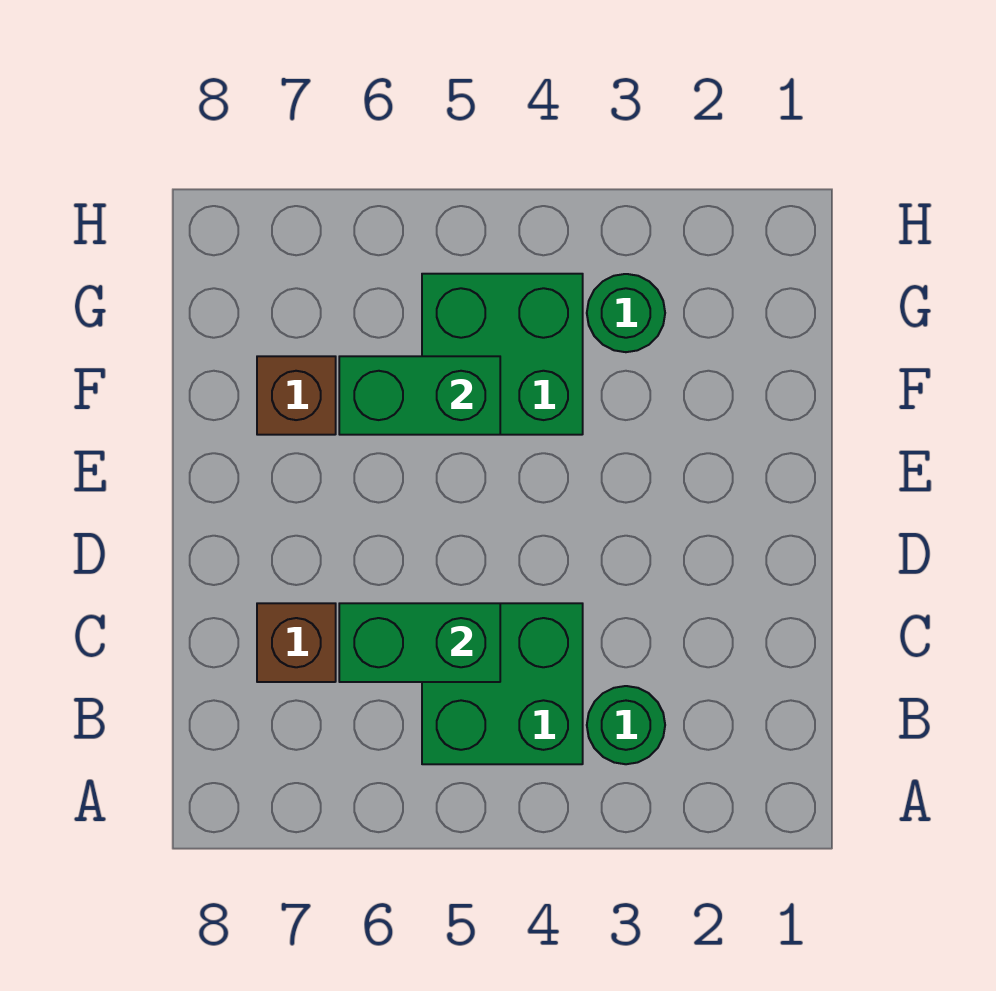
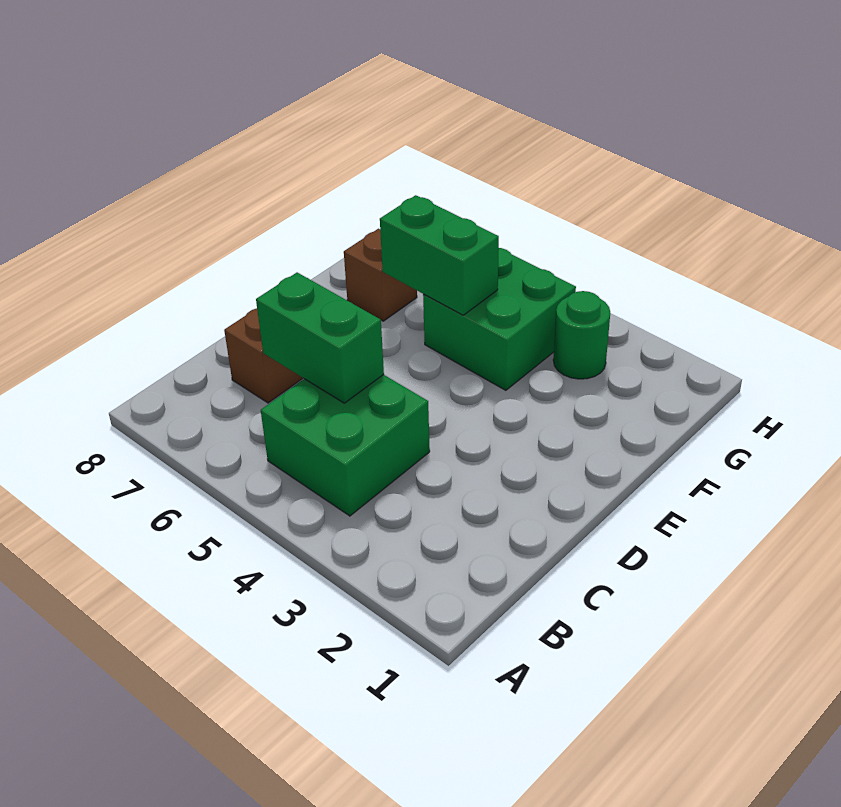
green 1x1 round brick [587,686,665,764] -> none

